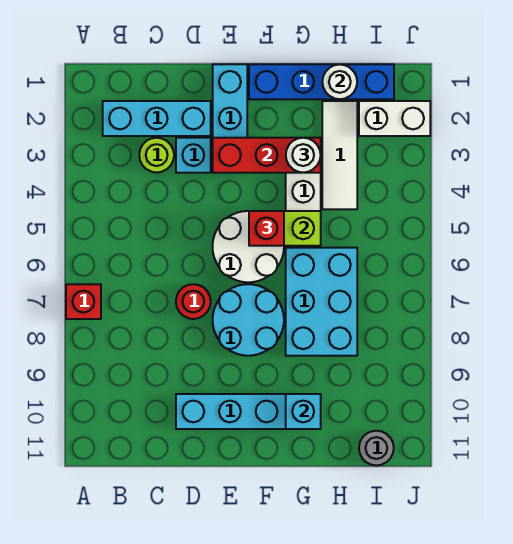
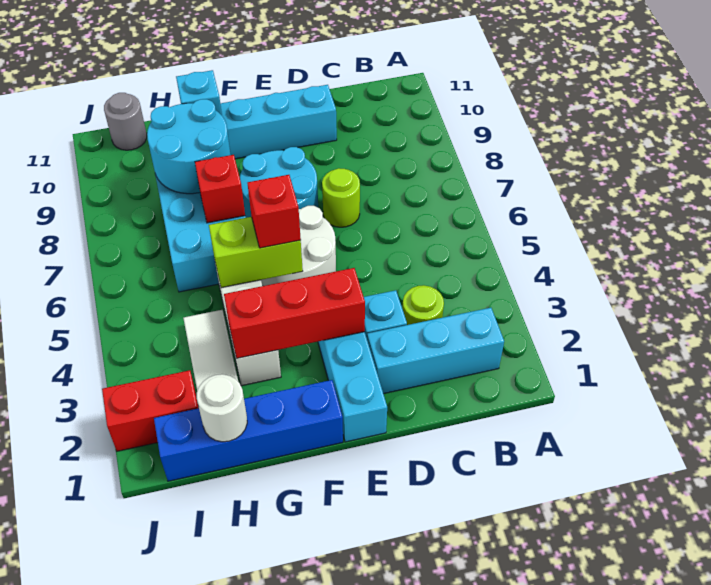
red 1x1 brick [66,284,101,319] -> red 1x1 brick moved to [195,155,245,223]
red 1x1 round brick [176,284,211,319] -> lime 1x1 round brick [322,168,360,227]
white 1x1 round brick [286,138,321,173] -> none
none -> cyan 2x2 round brick [147,99,231,194]
white 1x2 brick [359,101,430,136] -> red 1x2 brick [102,370,199,451]

